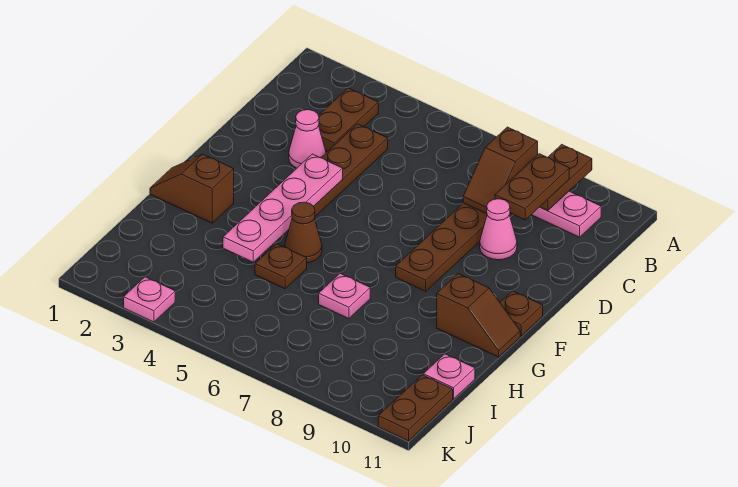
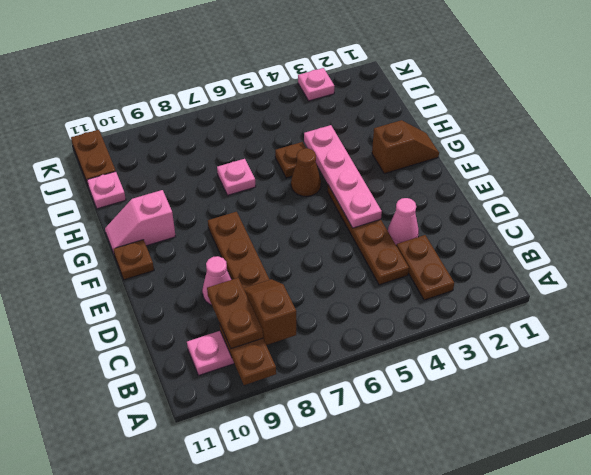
brown 1x2 slope [437,274,520,357] -> pink 1x2 slope [105,190,176,253]

